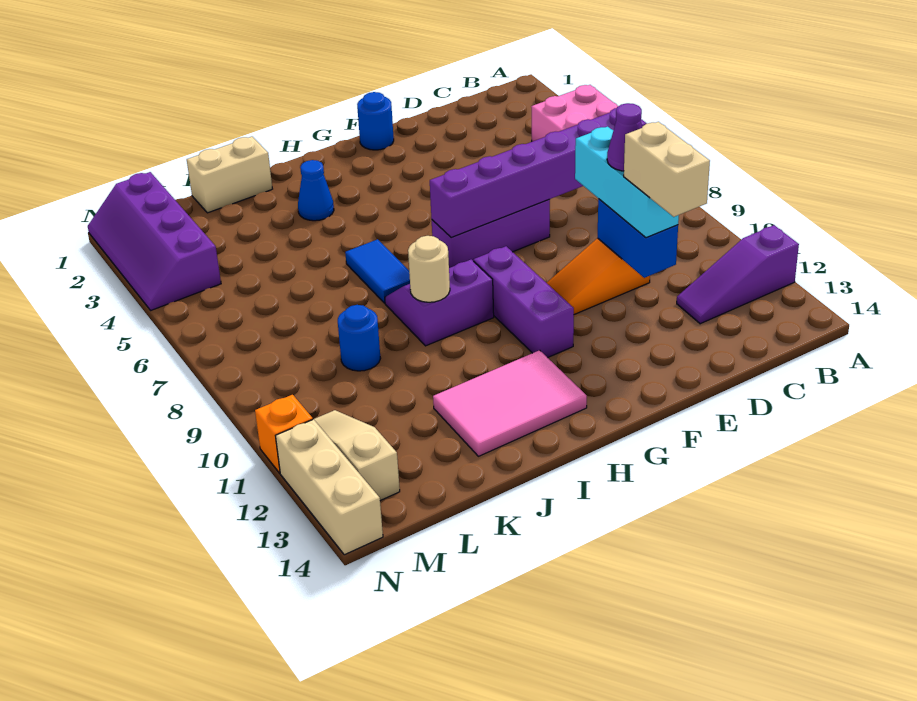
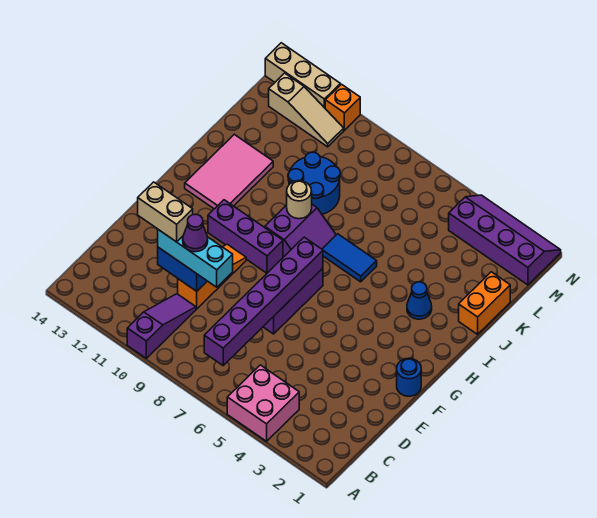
purple 1x3 slope [677,225,799,324] -> purple 1x3 slope moved to [127,294,196,358]
tan 1x2 brick [187,137,272,213] -> orange 1x2 brick [459,272,510,334]
blue 1x1 round brick [338,305,381,371] -> blue 2x2 round brick [288,152,340,214]

